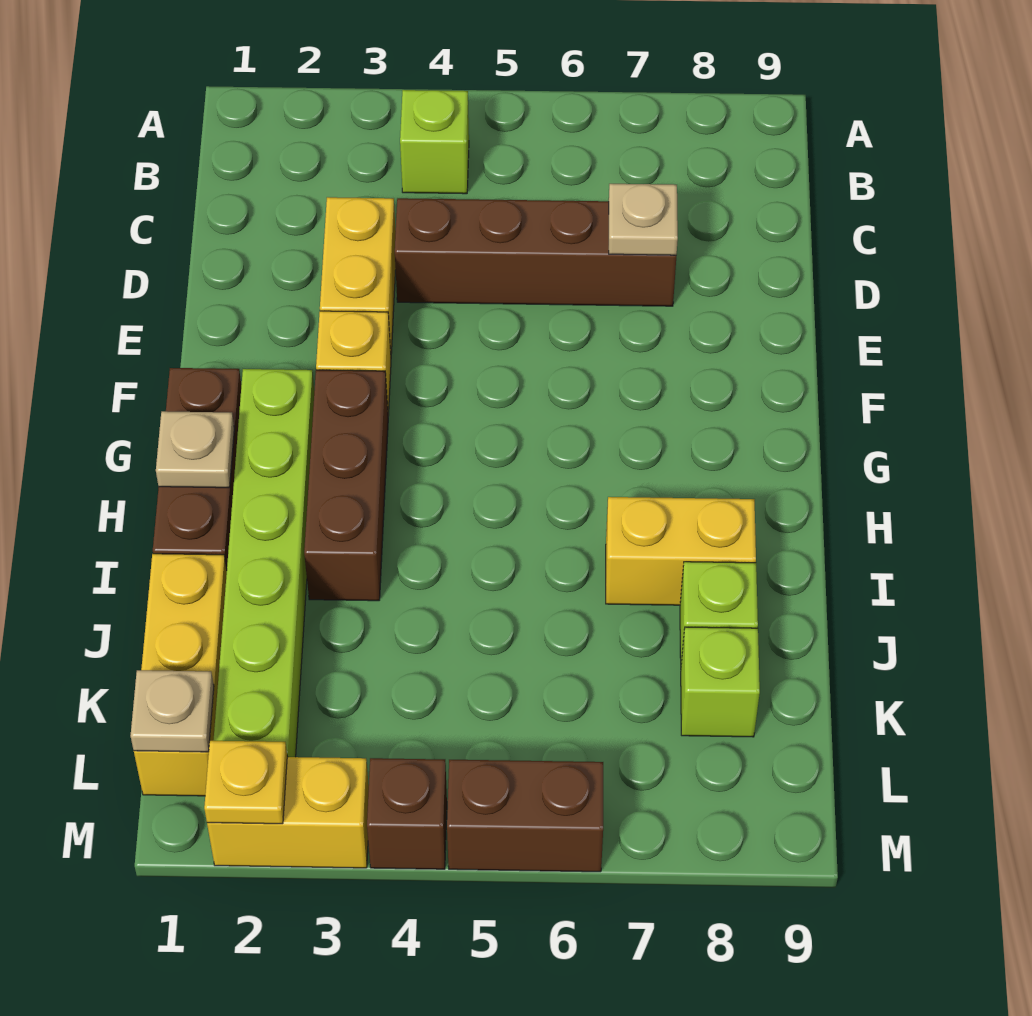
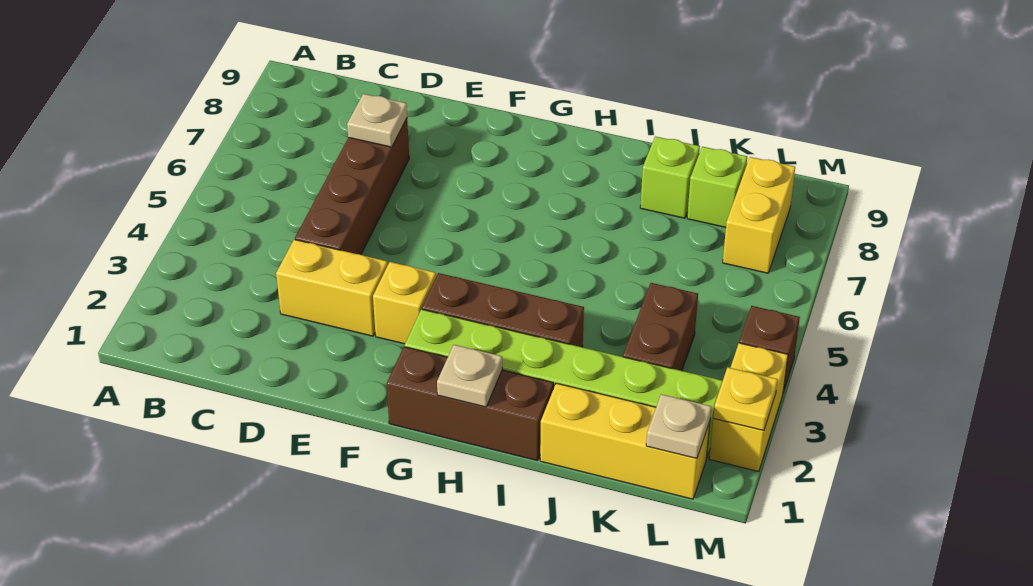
lime 1x1 brick [400,90,469,194] -> none
yellow 1x2 brick [606,497,756,605] -> yellow 1x2 brick moved to [723,157,795,273]
brown 1x2 brick [447,760,603,872] -> brown 1x2 brick moved to [623,283,698,371]

